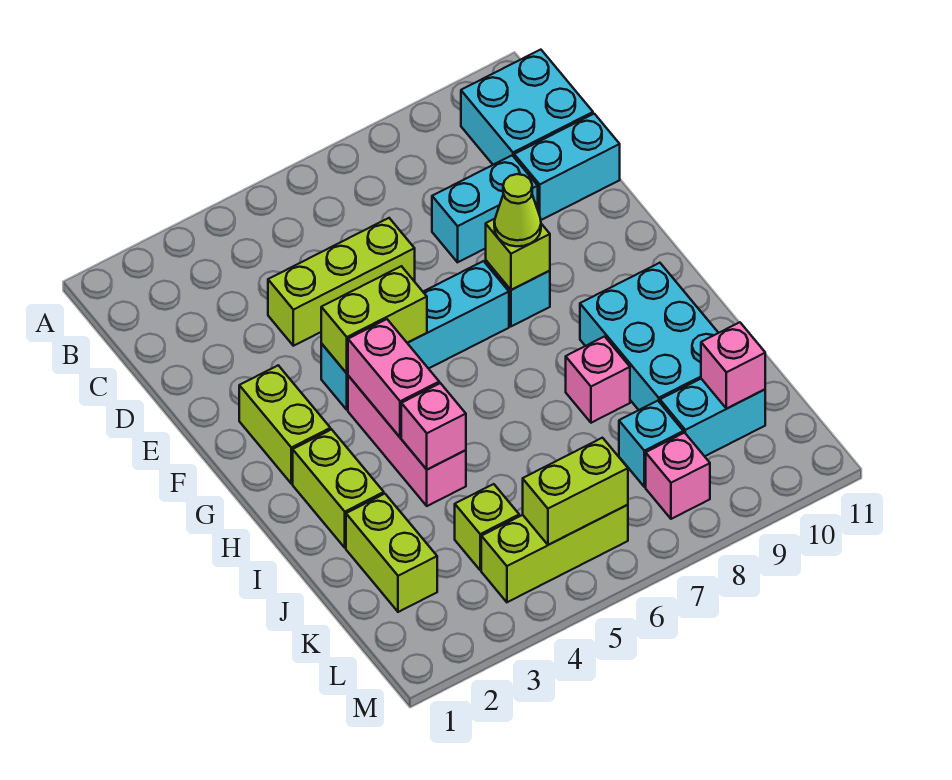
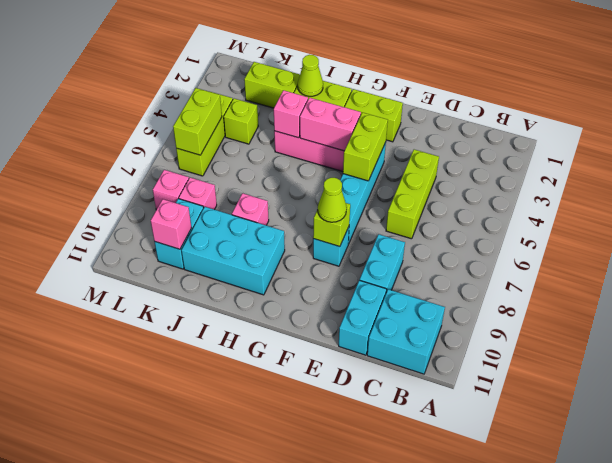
none -> lime 1x1 cone [298,55,323,96]
cyan 1x1 brick [619,401,683,487] -> pink 1x1 brick [179,178,217,210]

